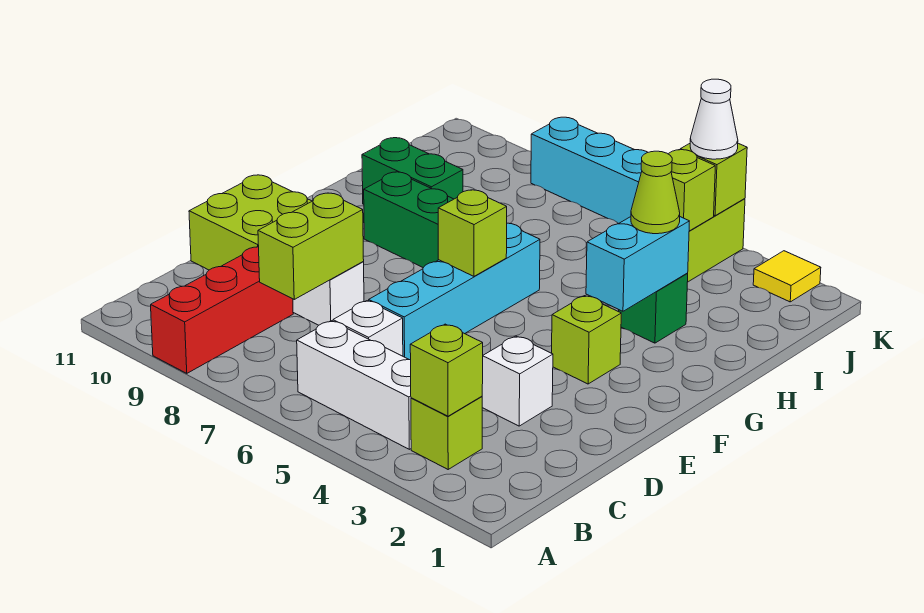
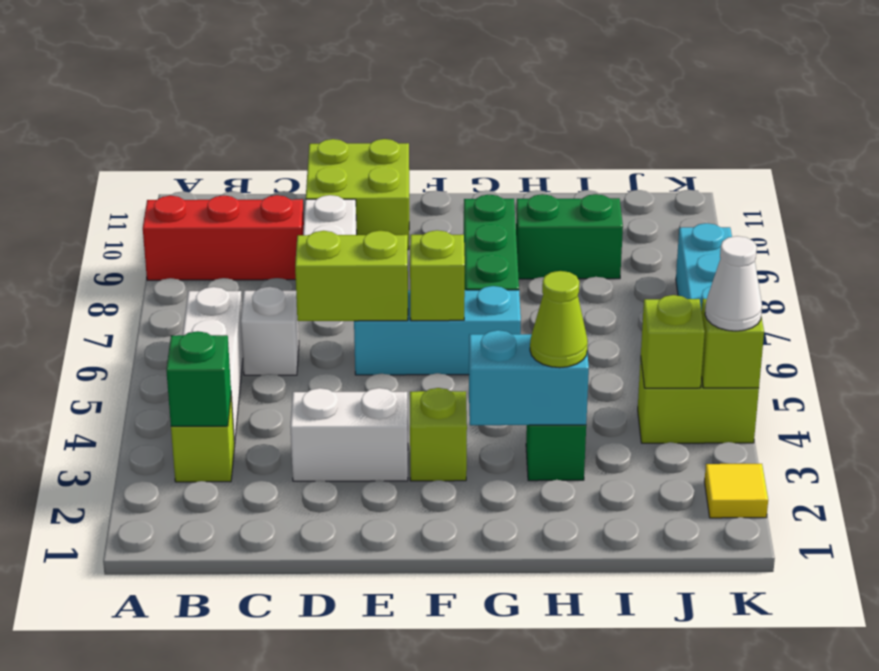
lime 1x1 brick [410,324,483,416] -> green 1x1 brick [166,331,231,426]
lime 1x2 brick [258,193,364,299] -> lime 1x2 brick moved to [295,231,408,321]
white 1x1 brick [482,336,553,426] -> white 1x2 brick [290,388,408,481]
cyan 1x4 brick [369,223,540,360] -> cyan 1x3 brick [354,286,521,375]
green 1x2 brick [362,138,463,204] -> green 1x2 brick turned to [516,194,623,279]

